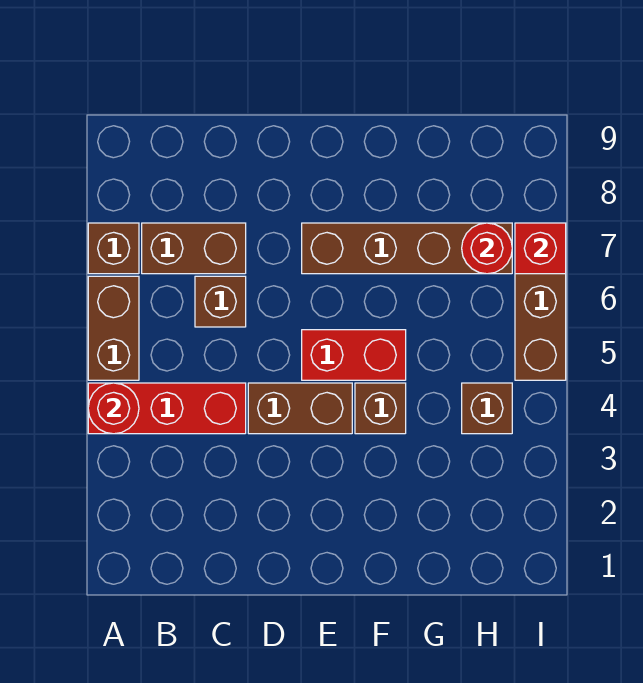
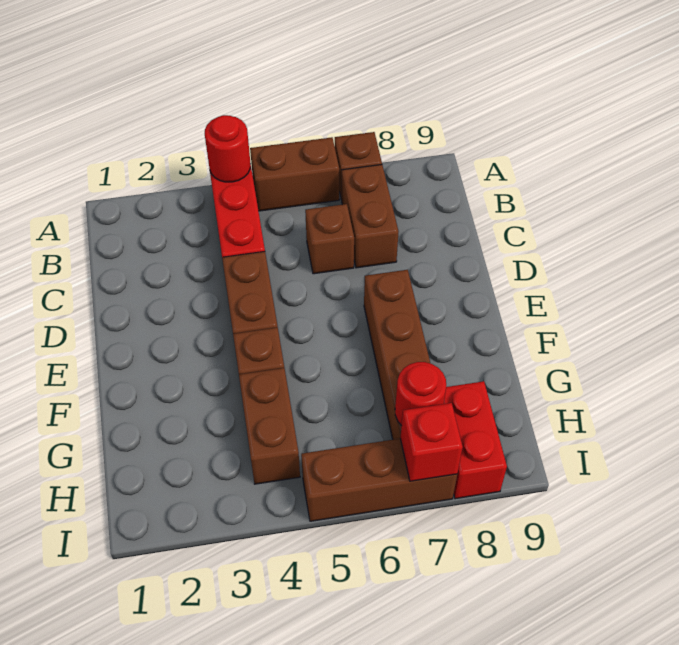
red 1x2 brick [302,330,406,380] -> red 1x2 brick moved to [444,381,507,499]
brown 1x1 brick [462,383,512,434] -> brown 1x2 brick [239,368,300,484]

